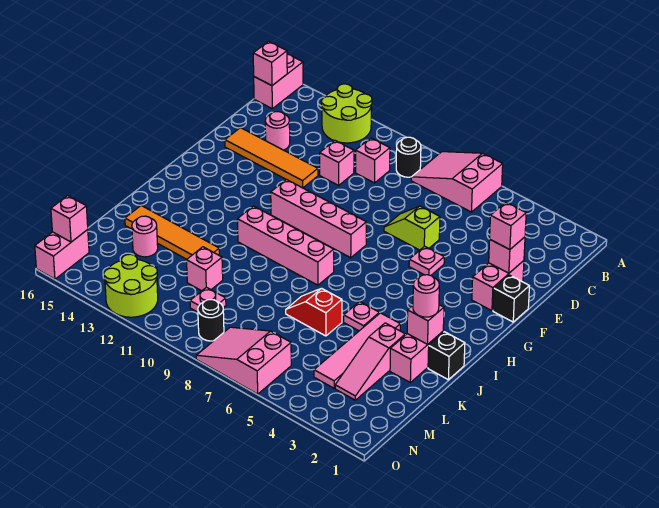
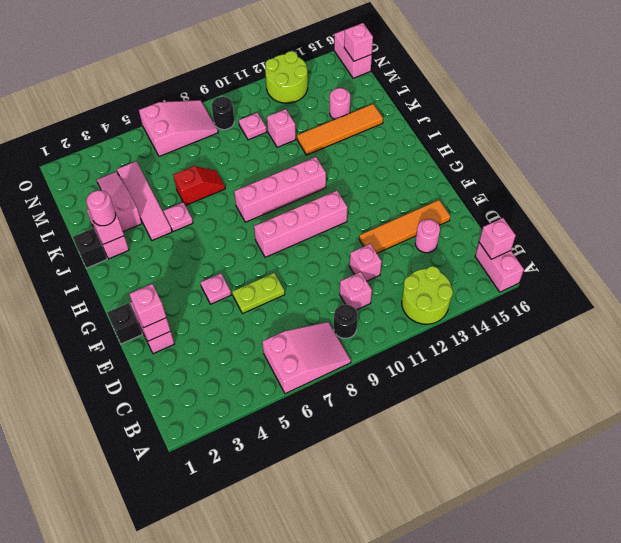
lime 1x2 slope [384,206,440,250] -> lime 1x2 plate [232,273,285,314]

